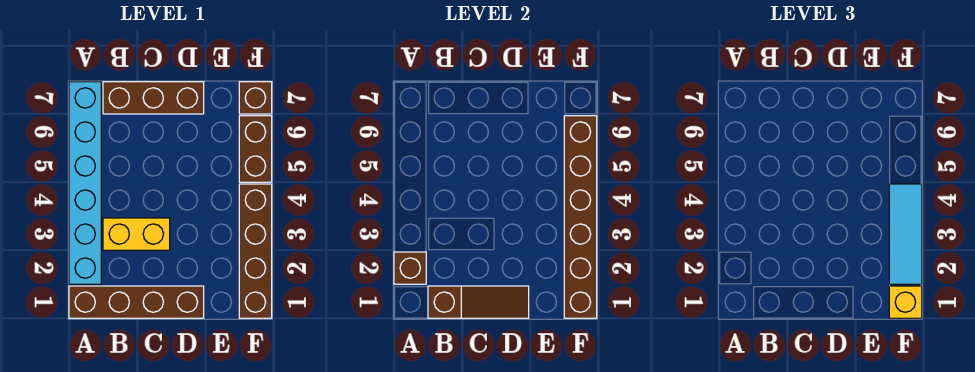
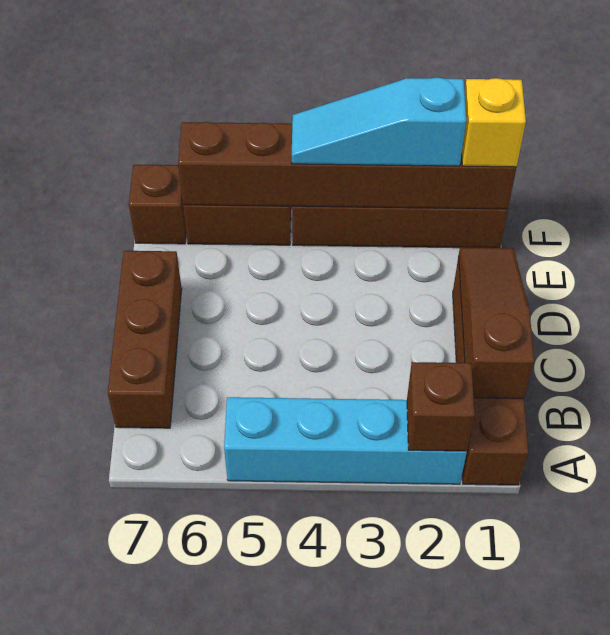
cyan 1x6 brick [69,82,101,284] -> cyan 1x4 brick [224,397,467,484]
yellow 1x2 brick [103,218,170,250] -> none
cyan 1x3 tile [889,184,922,284] -> cyan 1x3 slope [292,77,466,166]

